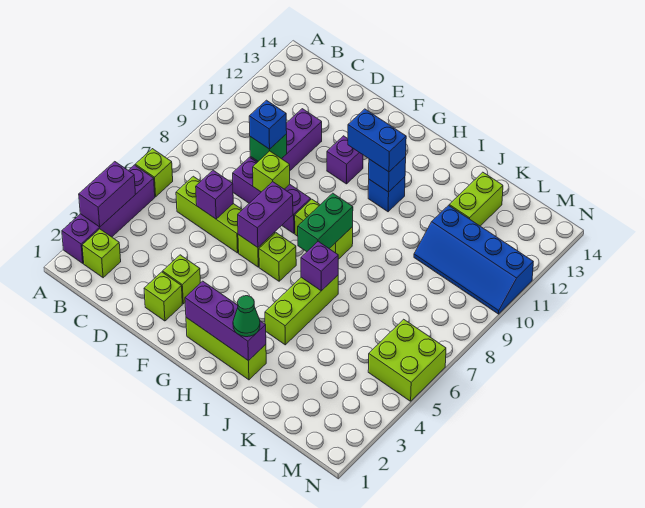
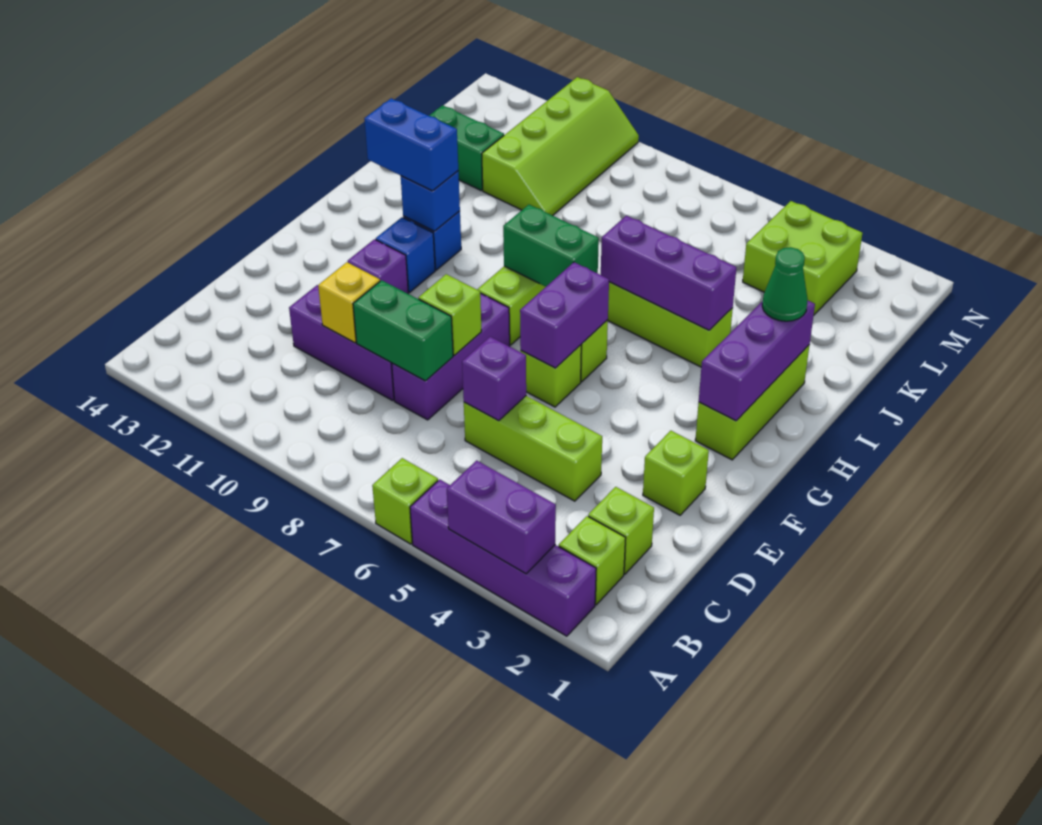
lime 1x3 brick [176,176,242,253] -> lime 1x3 brick turned to [464,396,602,501]
green 1x1 brick [250,134,287,161] -> green 1x2 brick [353,280,453,381]
blue 1x1 brick [249,100,287,149] -> blue 1x1 brick moved to [376,217,435,292]
none -> yellow 1x1 brick [318,262,380,343]
lime 1x1 brick [163,255,200,304] -> lime 1x1 brick moved to [588,487,654,574]
purple 1x2 brick [238,182,293,248] -> purple 1x2 brick turned to [520,262,609,368]
blue 1x2 brick [348,109,406,172] -> blue 1x2 brick turned to [364,98,458,191]
purple 1x1 brick [301,241,338,291] -> purple 1x3 brick [601,216,737,330]
blue 2x4 slope [414,205,533,314] -> lime 2x4 slope [482,77,639,216]
lime 1x2 brick [449,172,503,226] -> green 1x2 brick [429,105,504,190]
lime 2x2 brick [368,319,446,401] -> lime 2x2 brick moved to [743,201,862,315]

